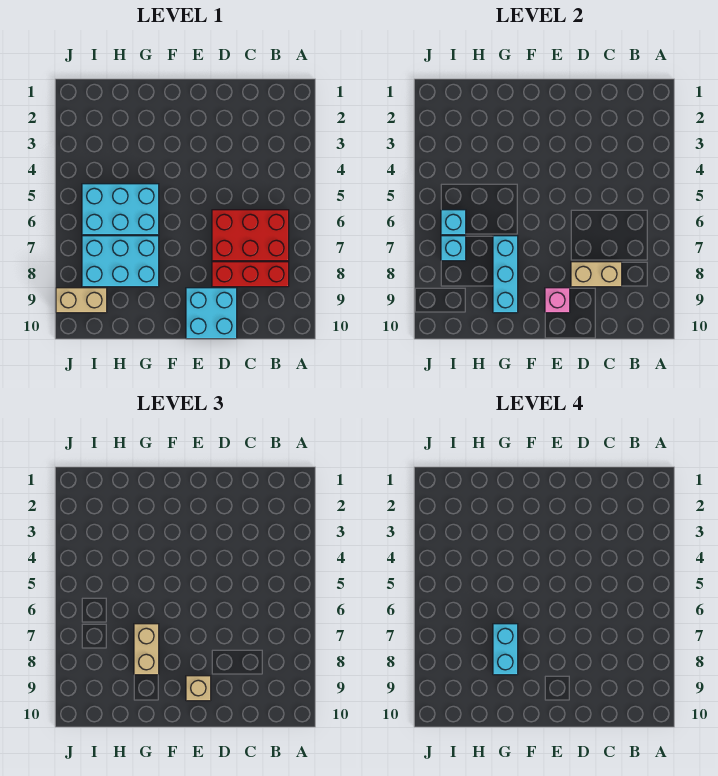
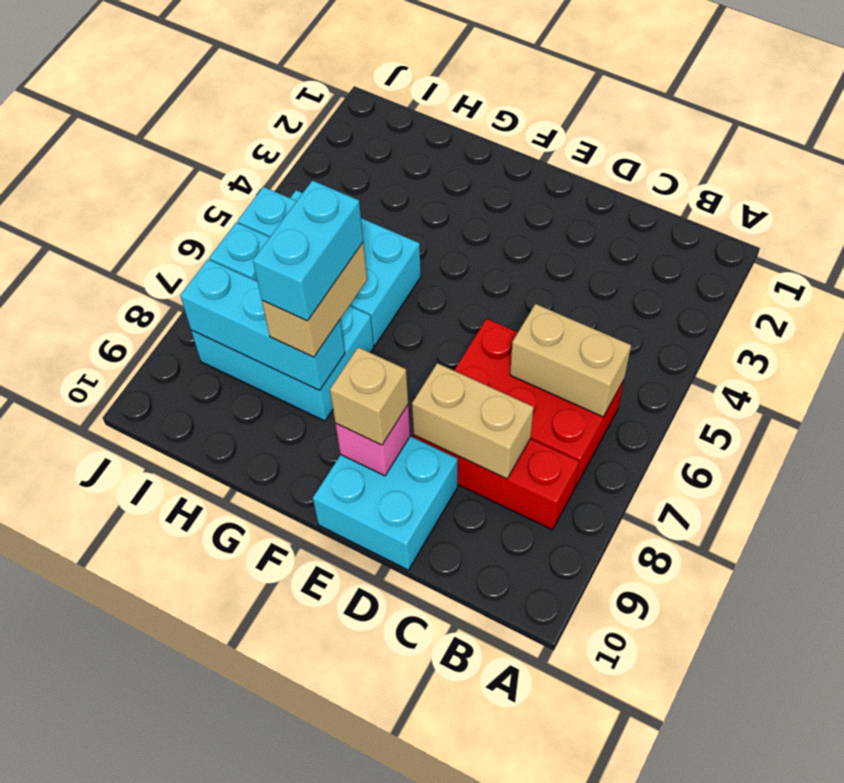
cyan 1x3 brick [493,236,518,313] -> cyan 1x3 brick turned to [180,259,345,390]
tan 1x2 brick [56,288,107,313] -> tan 1x2 brick moved to [510,304,631,417]

